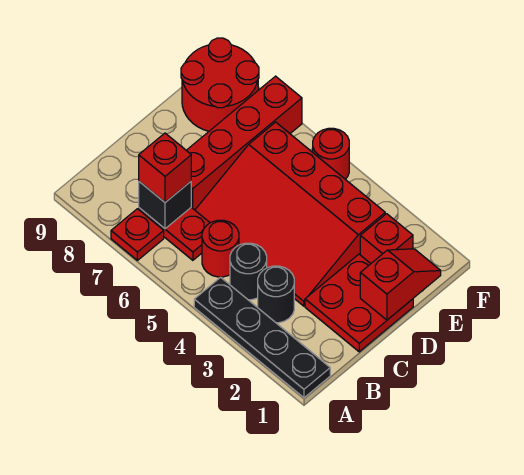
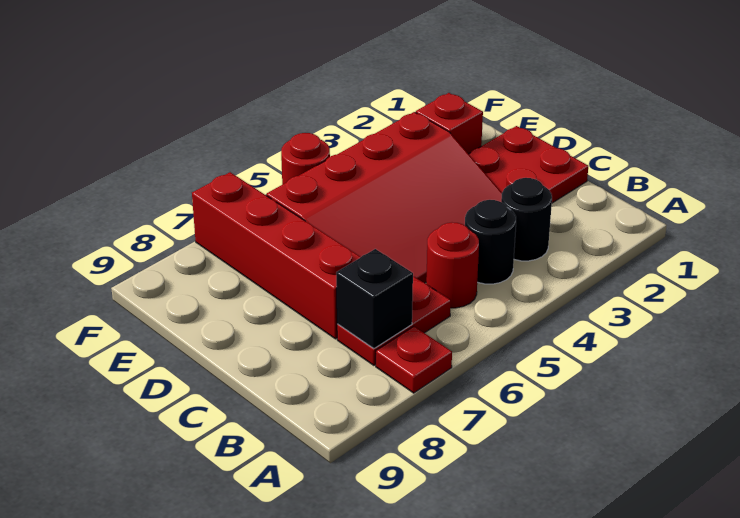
black 1x4 plate [194,277,330,398] -> none
red 1x1 brick [139,133,191,202] -> none
red 1x2 slope [360,249,441,320] -> none
red 2x2 round brick [181,38,259,131] -> none

